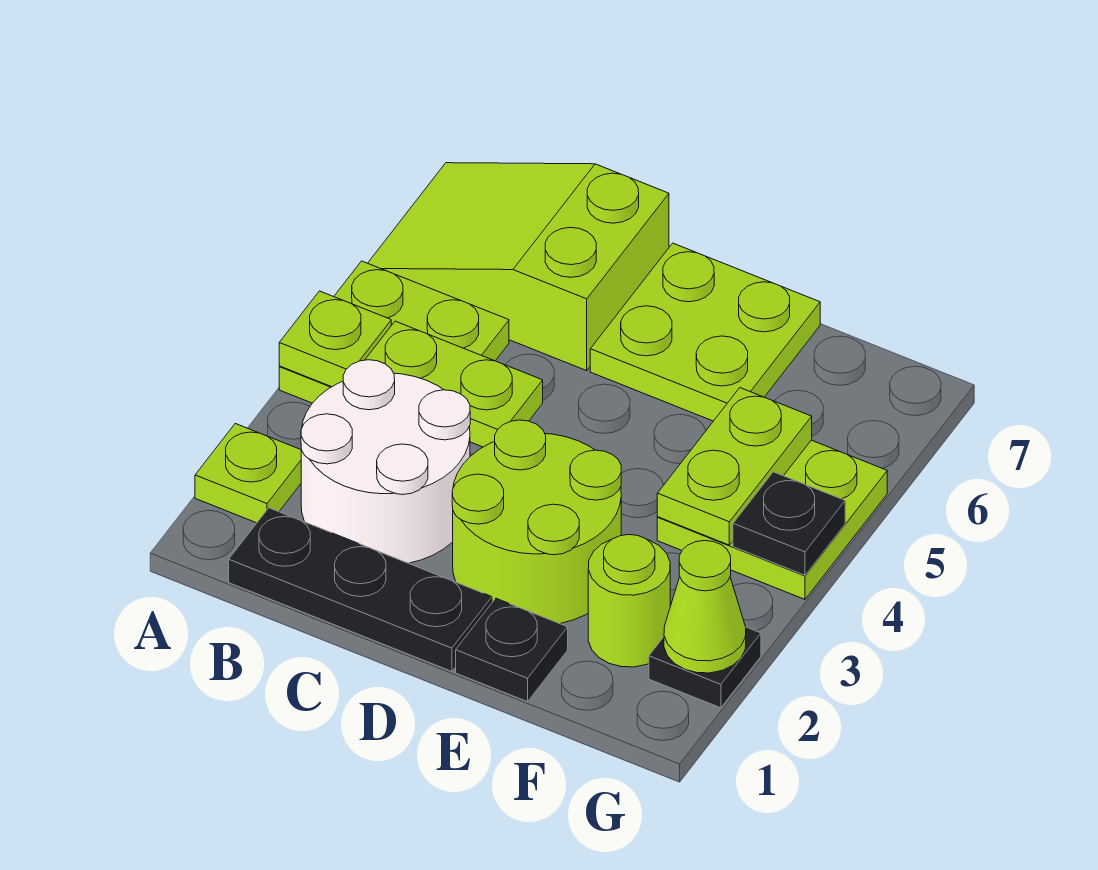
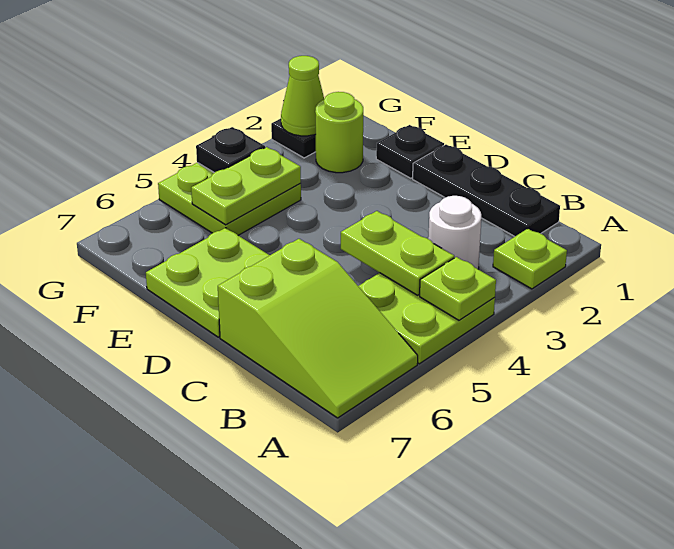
white 2x2 round brick [301,360,470,563] -> white 1x1 round brick [428,196,481,269]
lime 2x2 round brick [452,420,621,624] -> none

